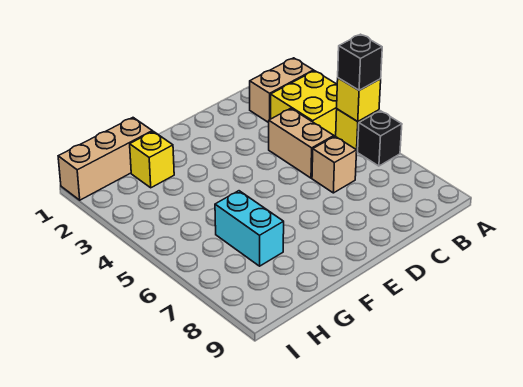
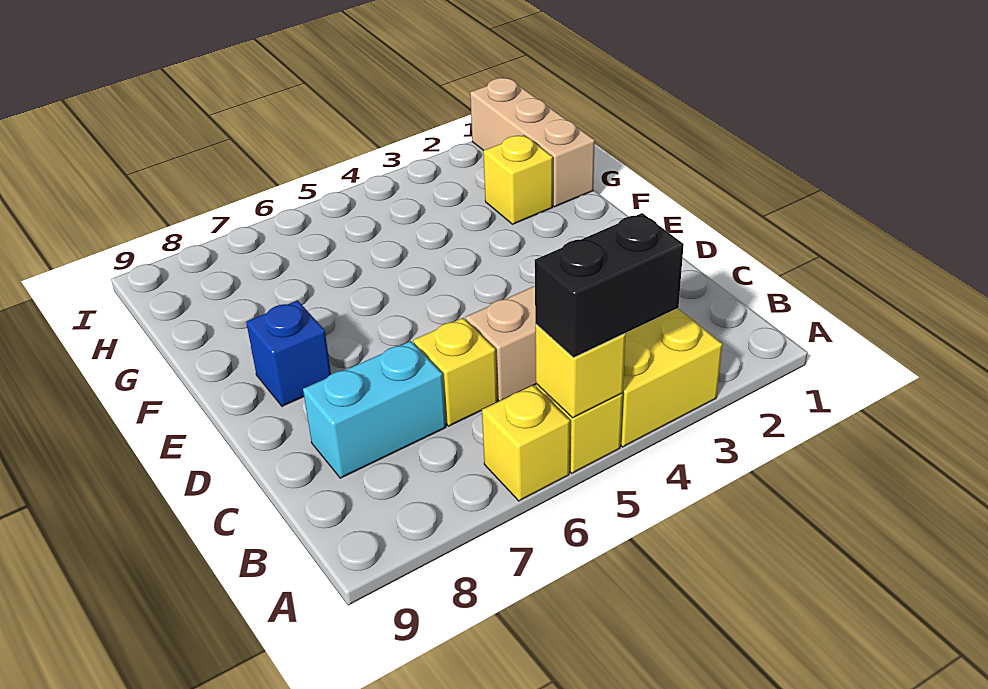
tan 1x2 brick [250,58,314,123] -> none
black 1x1 brick [338,34,382,90] -> black 1x2 brick [535,213,684,358]
black 1x1 brick [358,111,402,166] -> yellow 1x1 brick [482,385,570,501]
tan 1x1 brick [312,136,357,193] -> yellow 1x1 brick [413,318,497,426]
none -> blue 1x1 brick [246,300,331,406]
cyan 1x2 brick [215,191,284,266] -> cyan 1x2 brick moved to [303,341,446,478]

